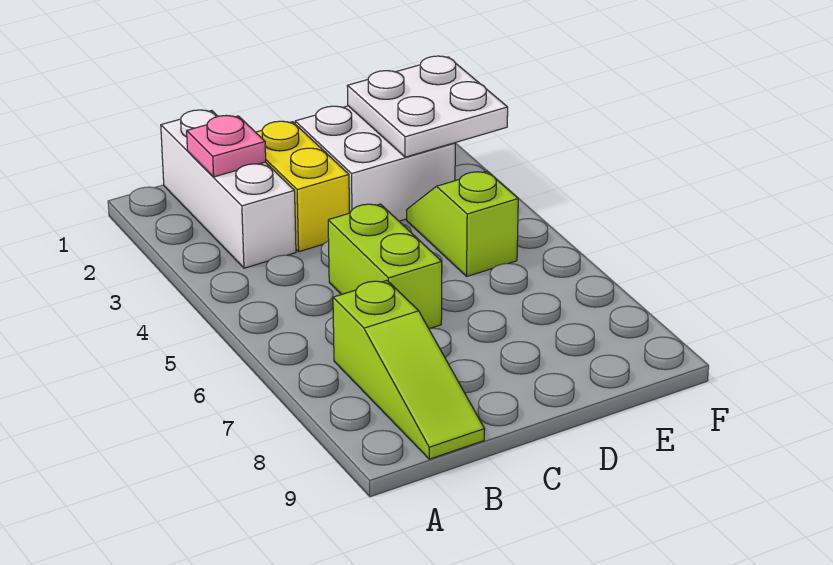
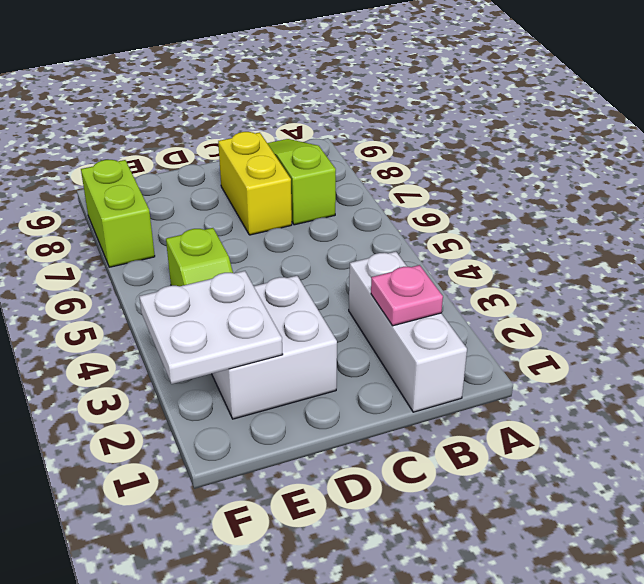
yellow 1x2 brick [256,121,349,252] -> yellow 1x2 brick moved to [218,132,292,235]
lime 1x2 brick [328,204,442,328] -> lime 1x2 brick moved to [81,160,155,267]

